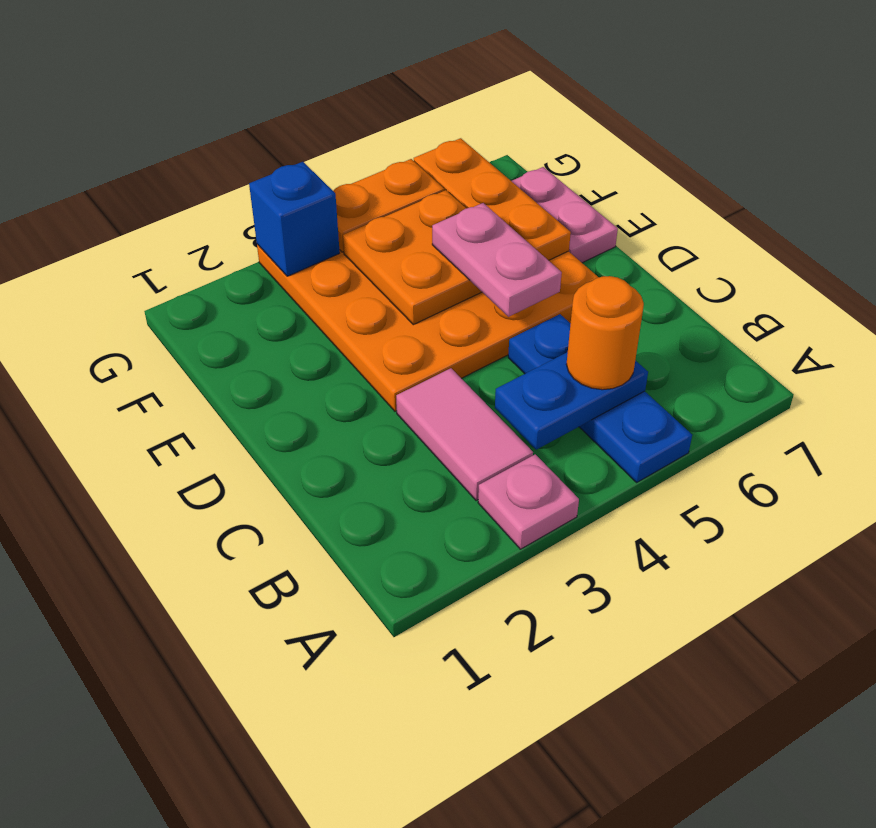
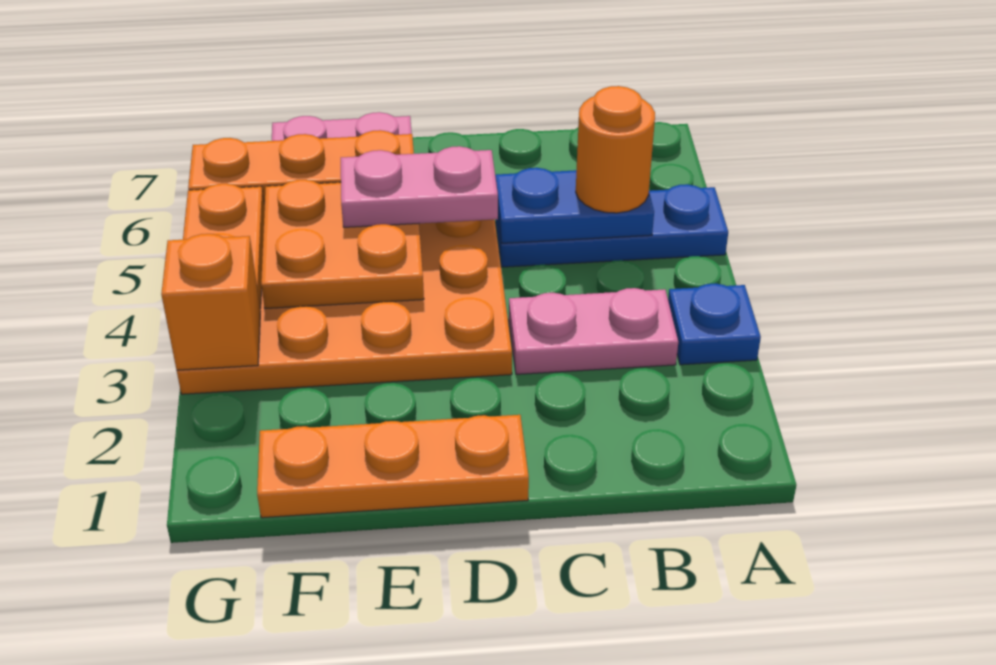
pink 1x1 plate [478,454,579,549] -> blue 1x1 plate [668,284,761,365]
pink 1x2 tile [396,368,533,501] -> pink 1x2 plate [509,288,678,374]
blue 1x2 plate [495,352,648,450] -> blue 1x2 plate turned to [495,168,654,243]
none -> orange 1x3 plate [257,415,529,518]
blue 1x1 brick [249,162,340,276] -> orange 1x1 brick [161,234,261,370]

